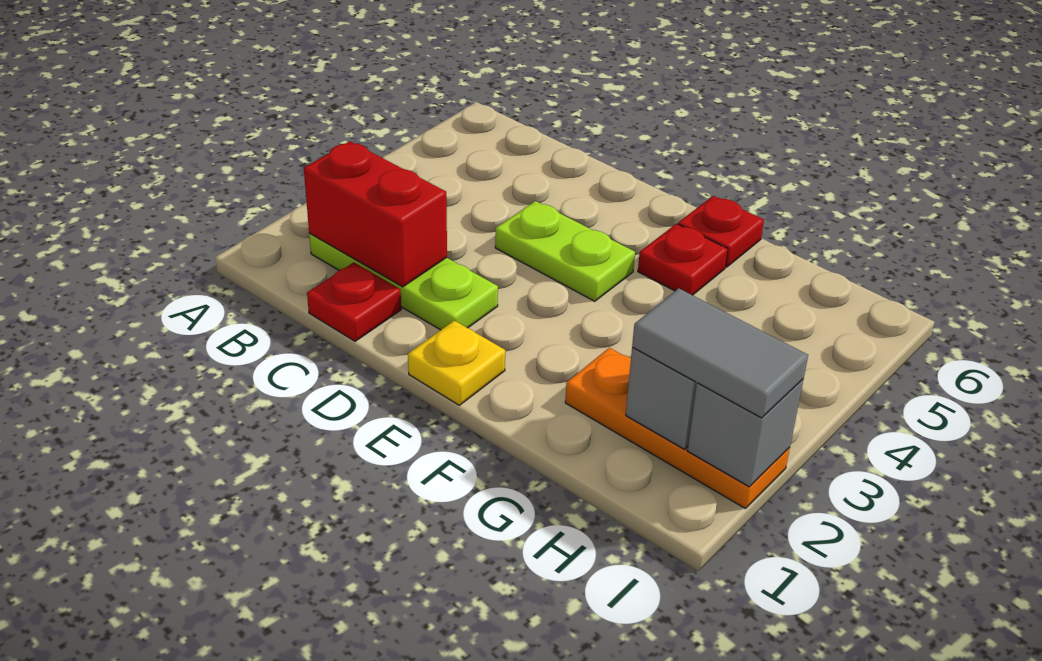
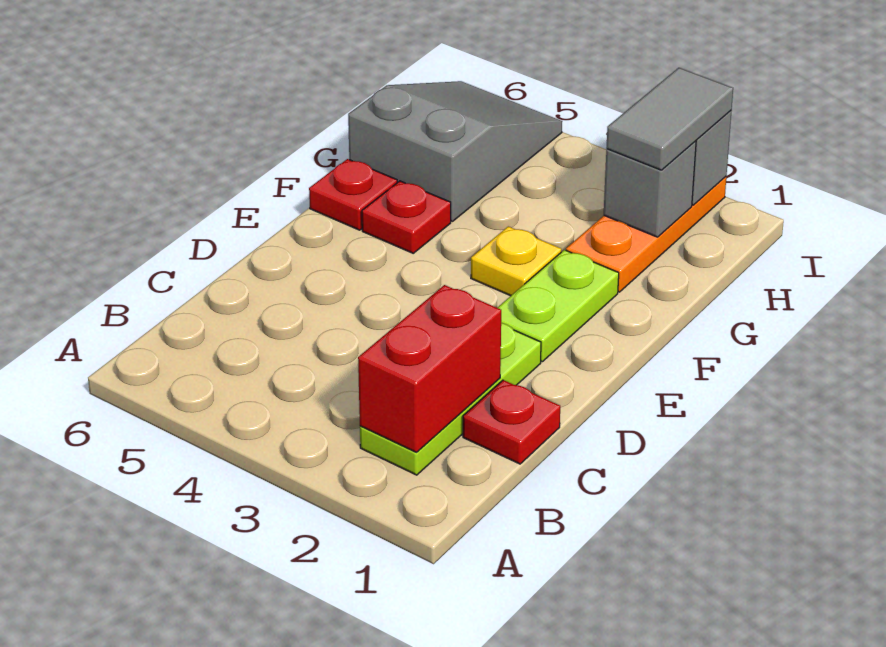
lime 1x2 plate [495,201,635,301] -> lime 1x2 plate moved to [497,250,619,362]
yellow 1x1 plate [408,320,505,405] -> yellow 1x1 plate moved to [471,226,561,296]
none -> grey 2x3 slope [348,81,562,221]

